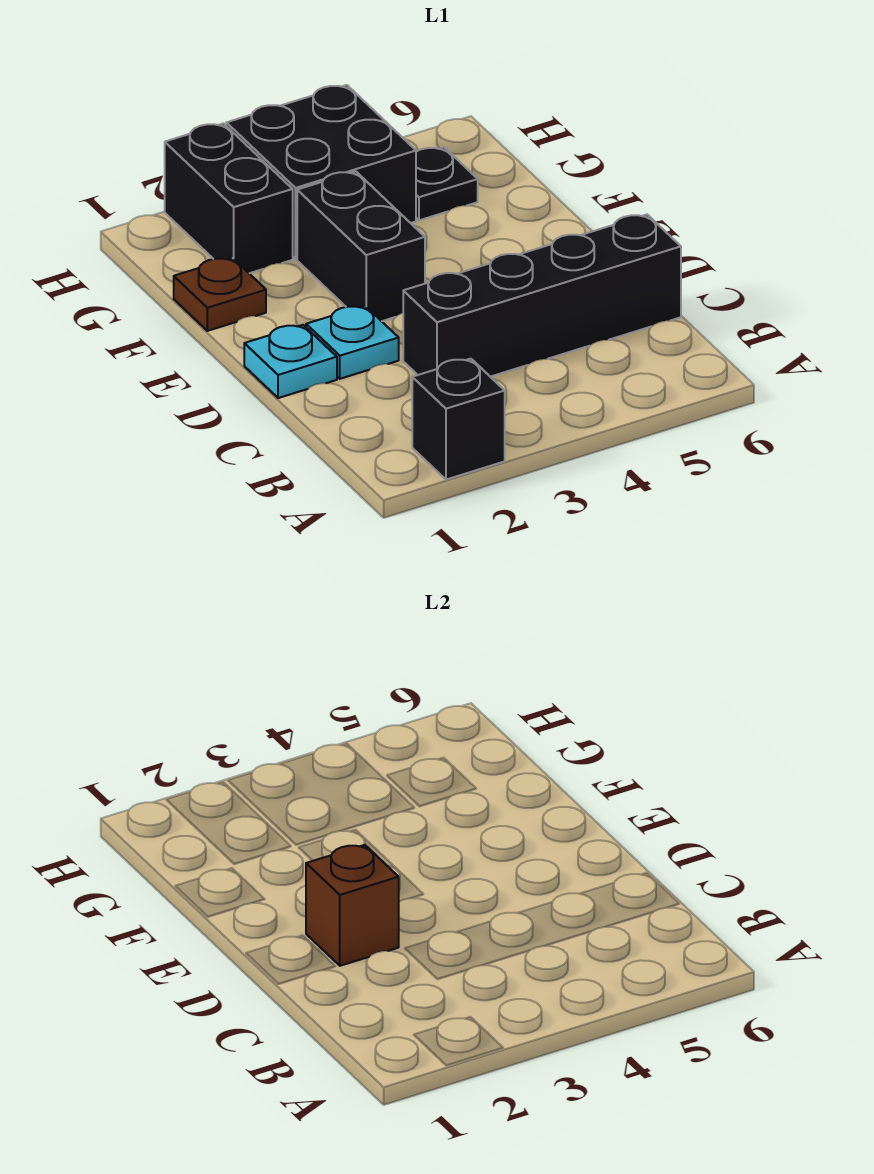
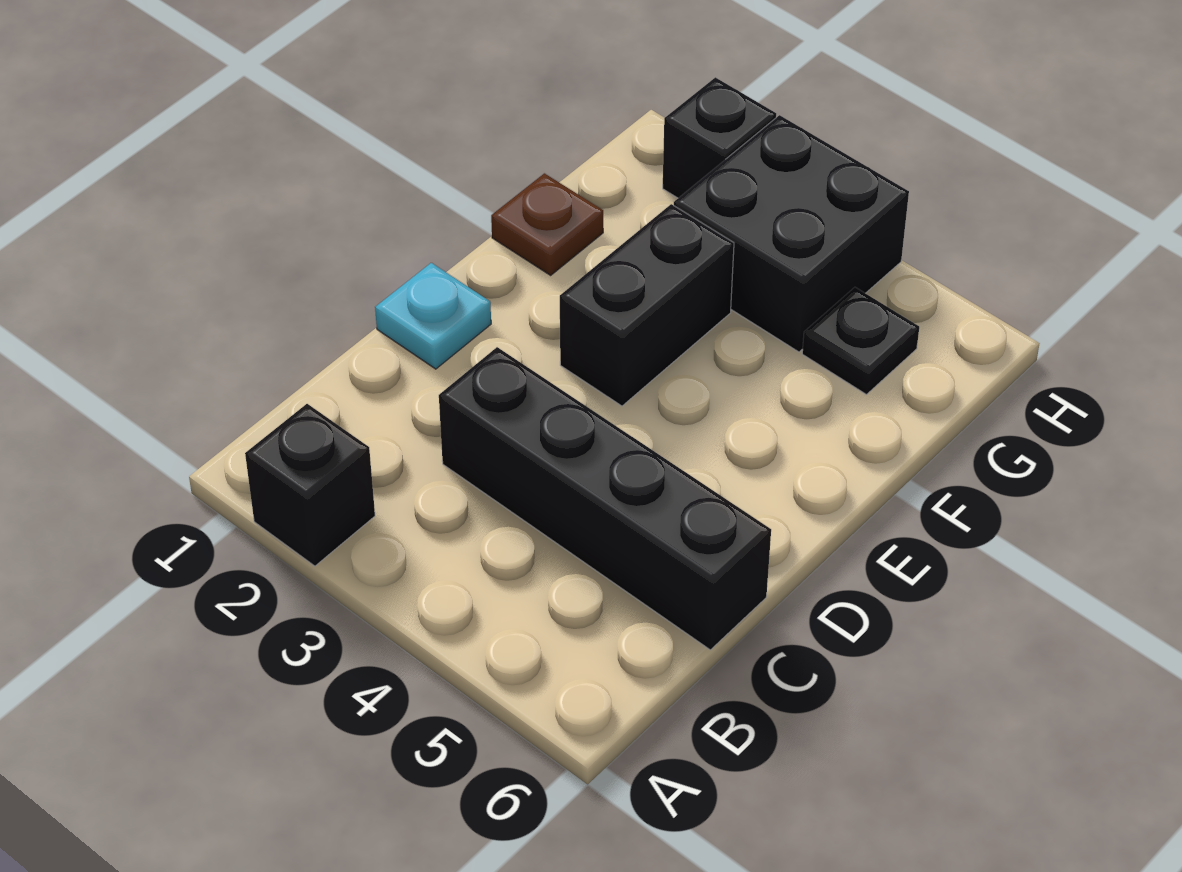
cyan 1x1 plate [306,306,399,379] -> none
brown 1x1 brick [306,845,399,966] -> none
black 1x2 brick [165,123,293,273] -> black 1x1 brick [663,77,776,198]

